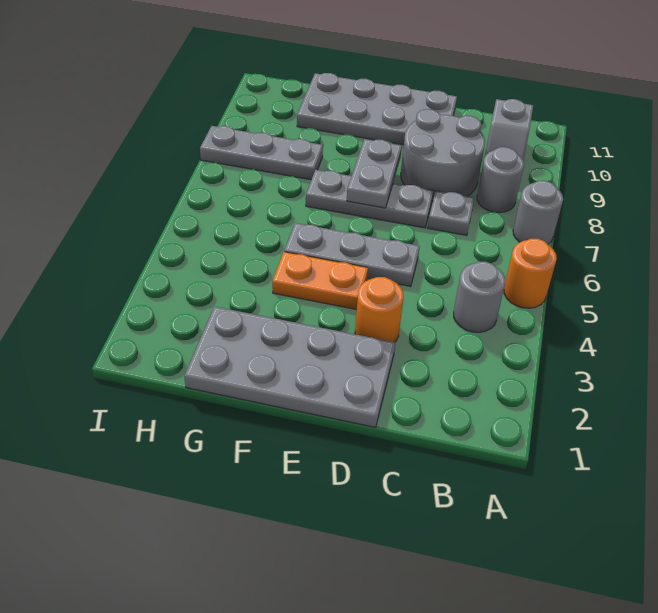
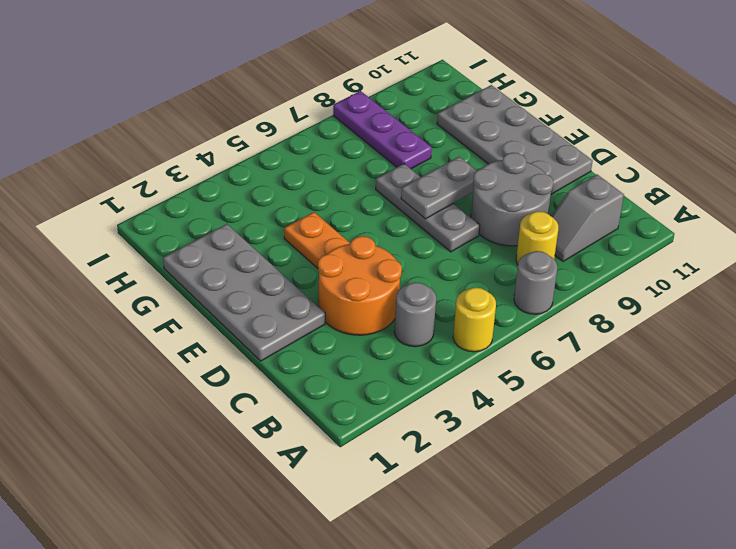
orange 1x1 round brick [504,239,557,308] -> yellow 1x1 round brick [453,288,496,352]
grey 1x1 round brick [477,147,524,213] -> yellow 1x1 round brick [516,211,559,264]
grey 1x1 plate [428,191,474,235] -> none
orange 1x1 round brick [355,277,403,342] -> orange 2x2 round brick [318,236,402,335]
grey 1x3 plate [284,223,420,286] -> none
grey 1x3 plate [200,126,323,180] -> purple 1x3 plate [333,91,432,169]

